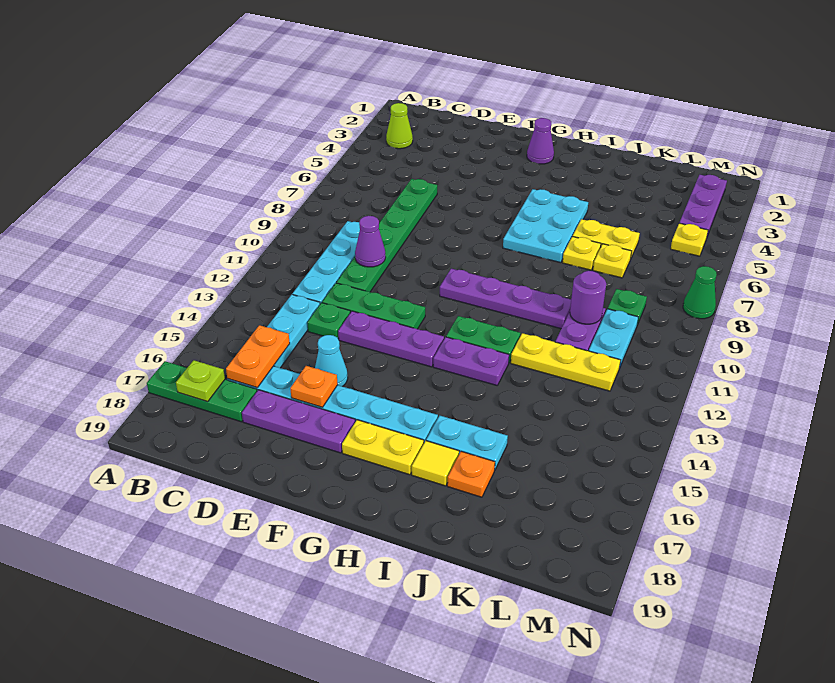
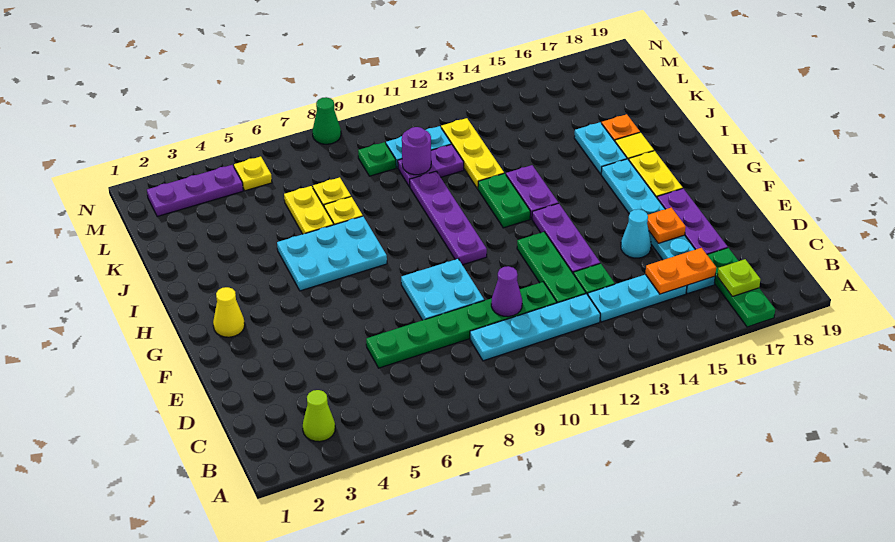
none -> cyan 2x2 plate [401,259,484,320]
purple 1x1 cone [527,118,554,164] -> yellow 1x1 cone [213,287,245,337]

